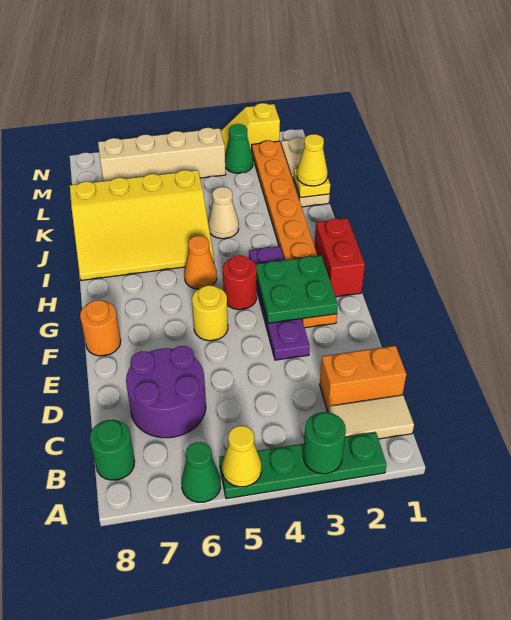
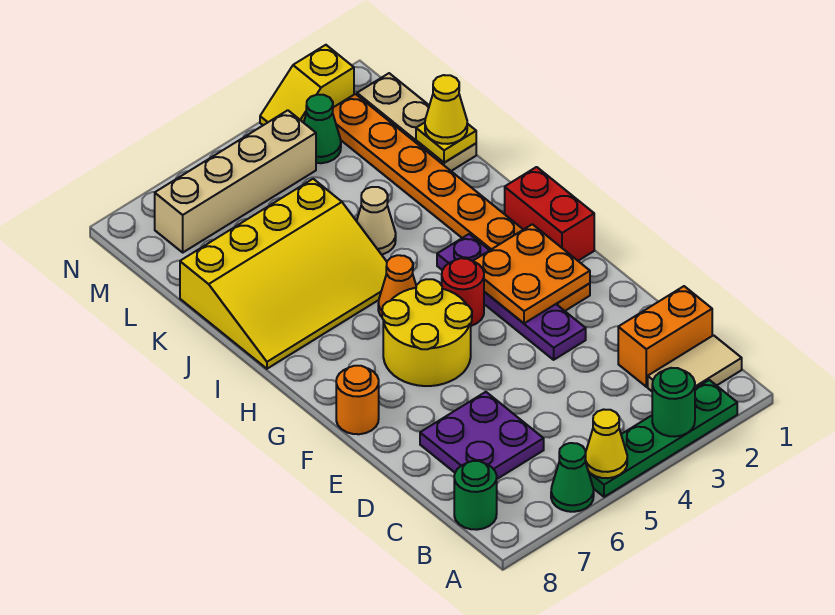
purple 2x2 round brick [126,346,206,438] -> purple 2x2 plate [420,392,544,479]
green 2x2 plate [256,256,338,323] -> orange 2x2 plate [474,224,590,323]
yellow 1x1 round brick [192,285,228,341] -> yellow 2x2 round brick [382,279,472,386]

